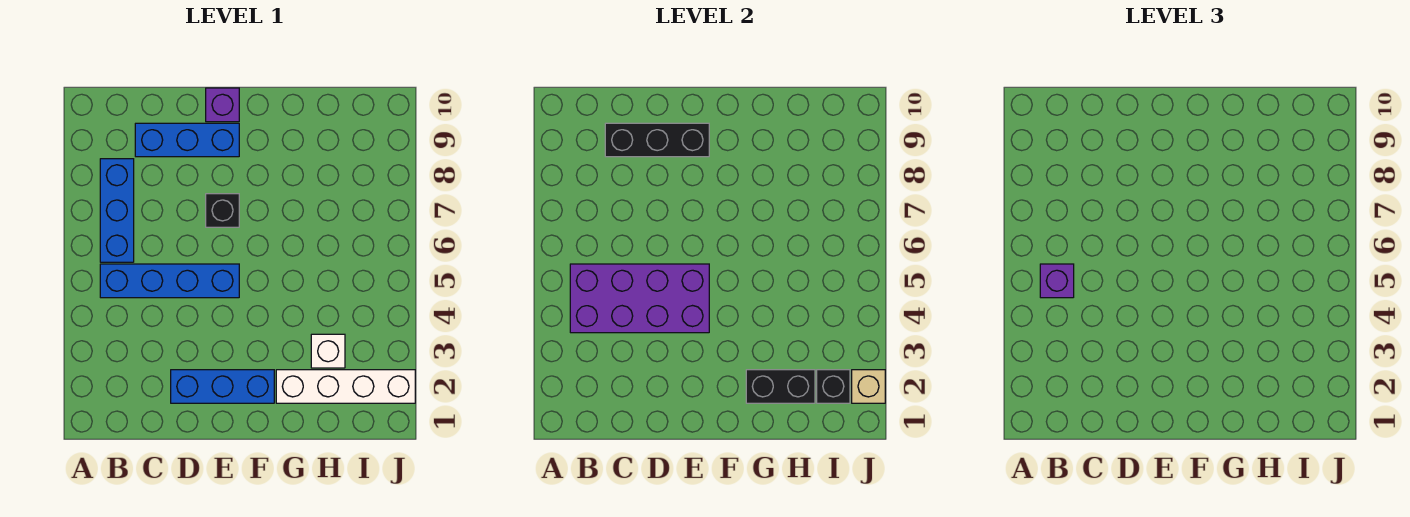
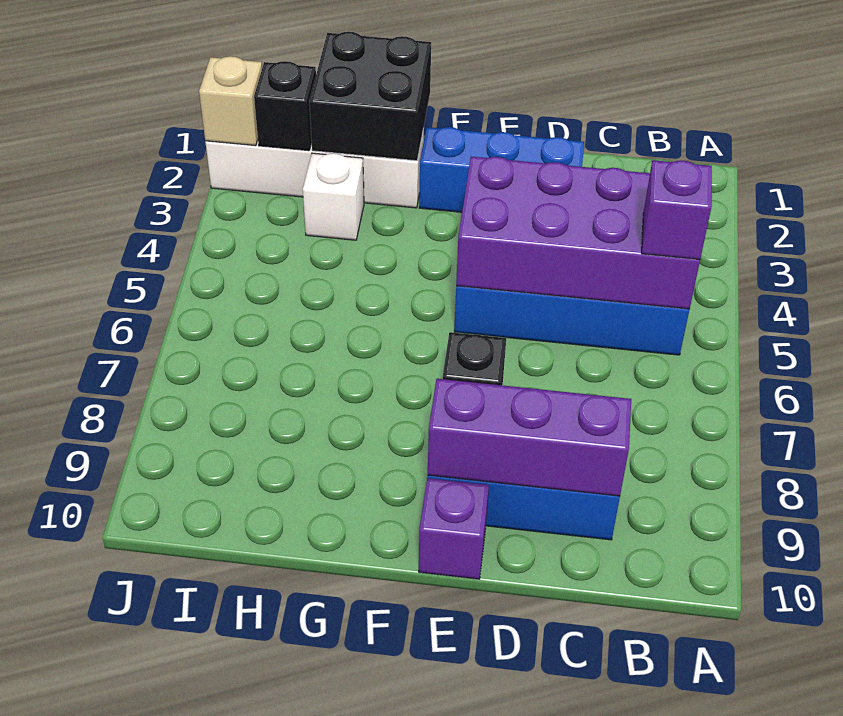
blue 1x3 brick [100,159,134,262] -> none
black 1x3 brick [605,123,709,157] -> purple 1x3 brick [428,379,631,496]
black 1x2 brick [746,370,815,403] -> black 2x2 brick [309,32,431,161]

